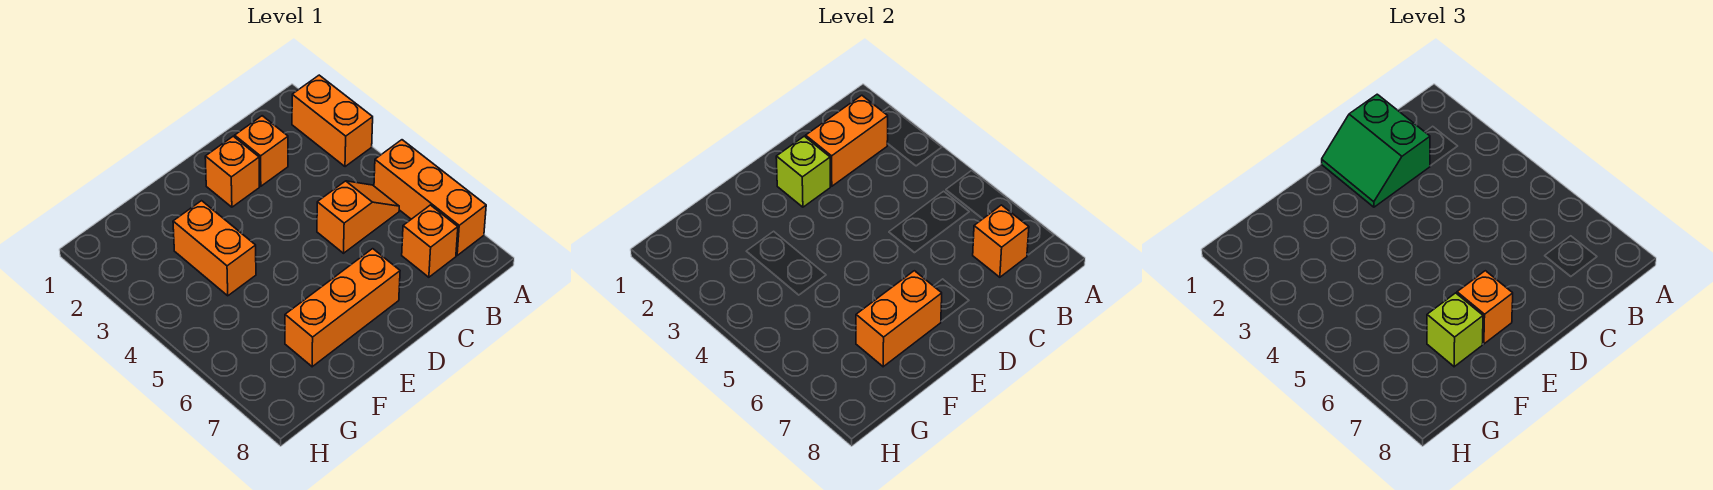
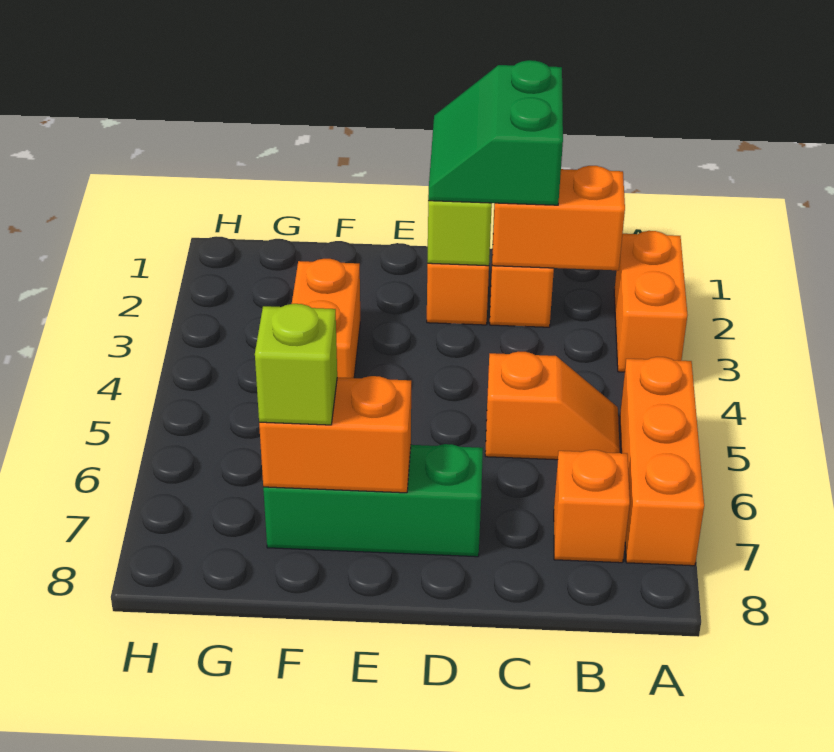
orange 1x1 brick [973,205,1029,277] -> none
orange 1x3 brick [285,249,400,367] -> green 1x3 brick [263,444,483,557]
orange 1x1 brick [1457,271,1513,344] -> none

